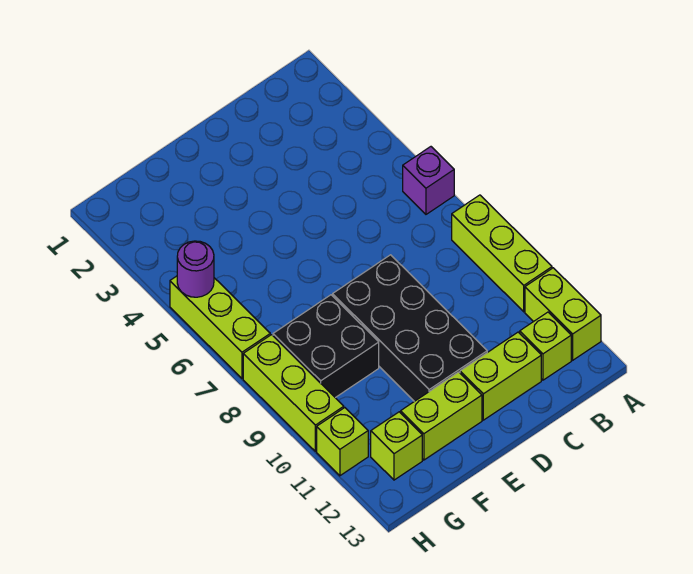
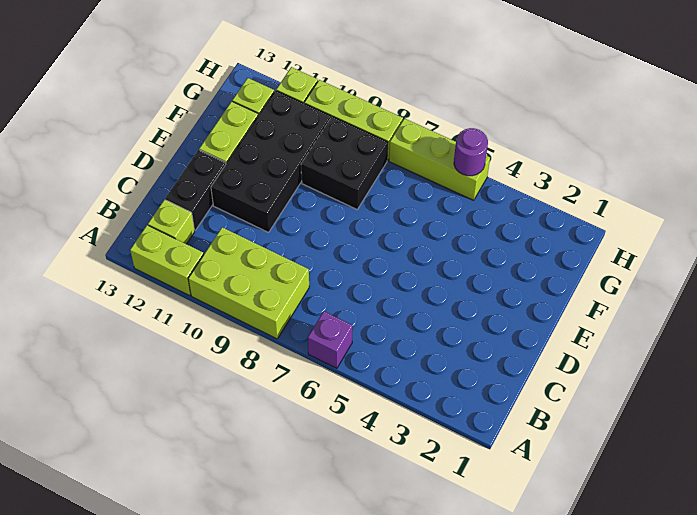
lime 1x3 brick [452,195,552,312] -> lime 2x3 brick [188,227,309,339]
lime 1x2 brick [460,332,541,420] -> black 1x2 brick [165,150,226,230]
black 2x4 brick [333,255,487,401] -> black 2x4 brick turned to [211,91,331,232]

